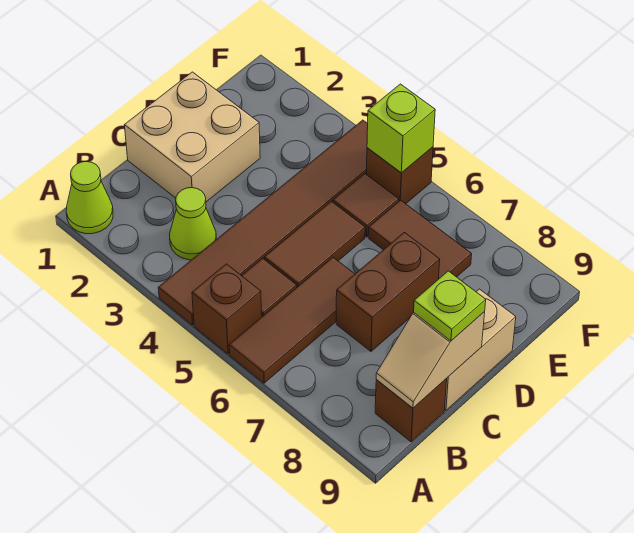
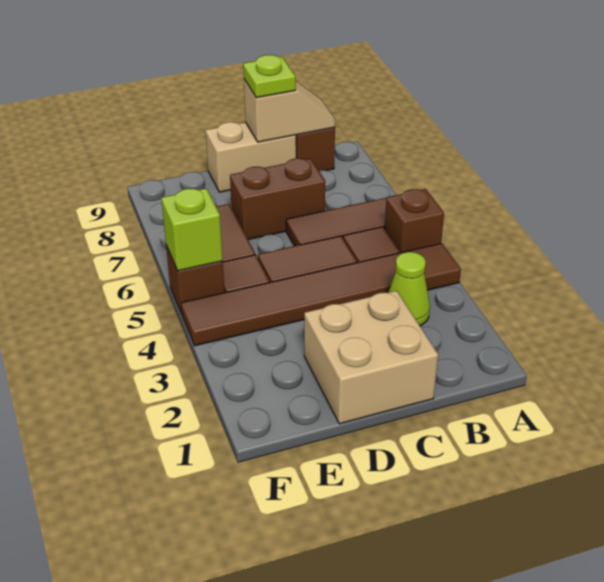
lime 1x1 cone [66,162,113,234] -> none

